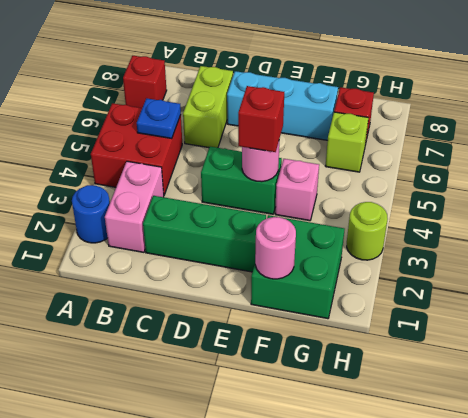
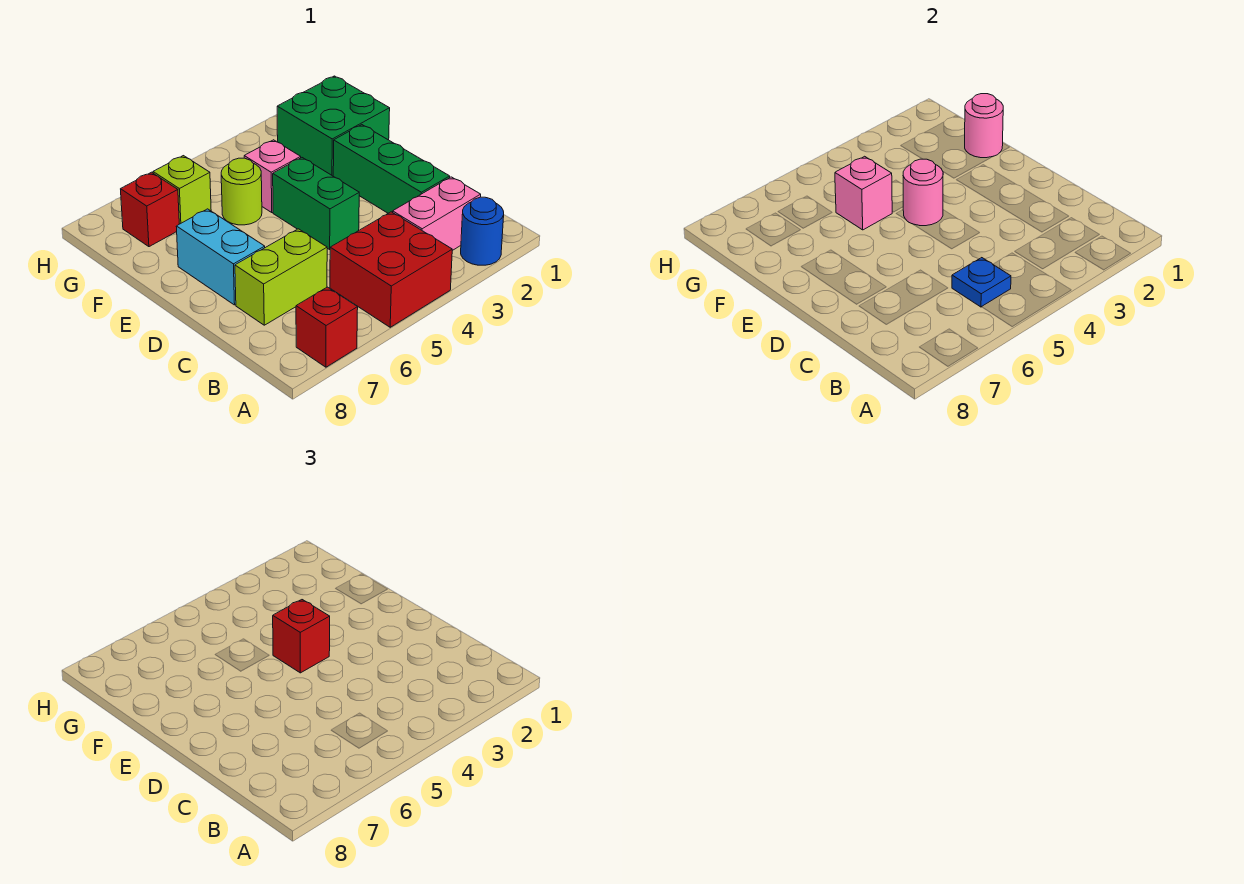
cyan 1x3 brick [227,71,338,140] -> cyan 1x2 brick [176,209,265,305]
none -> pink 1x1 brick [835,156,892,230]
lime 1x1 round brick [347,202,388,260] -> lime 1x1 round brick moved to [221,158,262,225]

